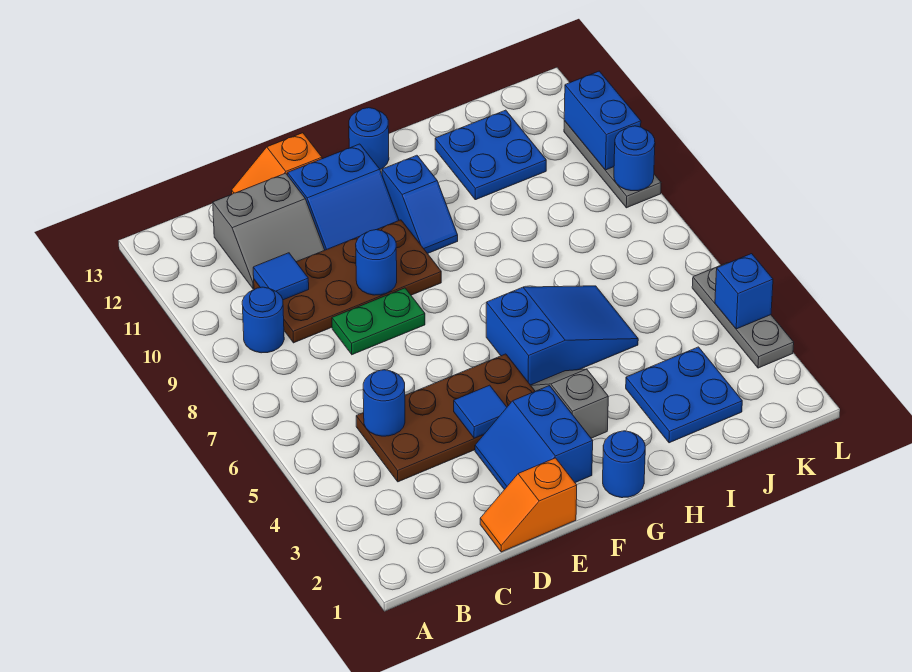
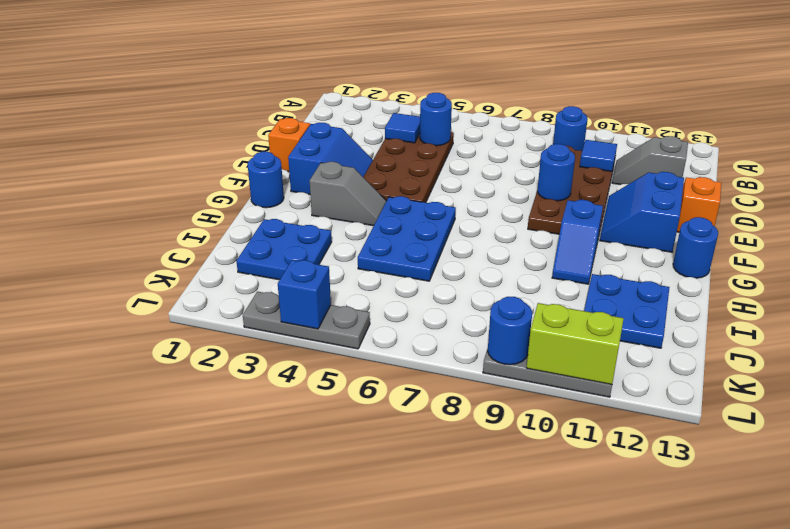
grey 2x2 slope [213,173,325,289] -> grey 1x2 slope [612,136,688,185]
green 1x2 plate [332,288,425,355] -> none
blue 2x2 slope [475,386,593,490] -> blue 2x2 slope turned to [288,123,373,194]
blue 1x1 tile [454,385,507,438] -> blue 1x1 tile moved to [385,113,420,143]
blue 2x3 slope [486,286,638,385] -> blue 2x3 plate [358,196,456,281]
blue 1x2 slope [382,155,458,254] -> blue 1x2 slope turned to [552,200,603,284]
blue 1x2 brick [564,71,641,170] -> lime 1x2 brick [527,303,624,384]

